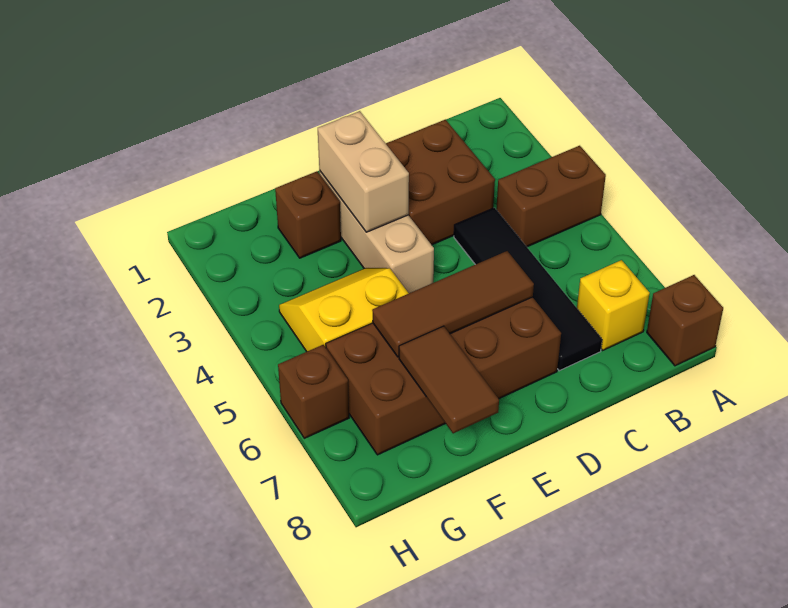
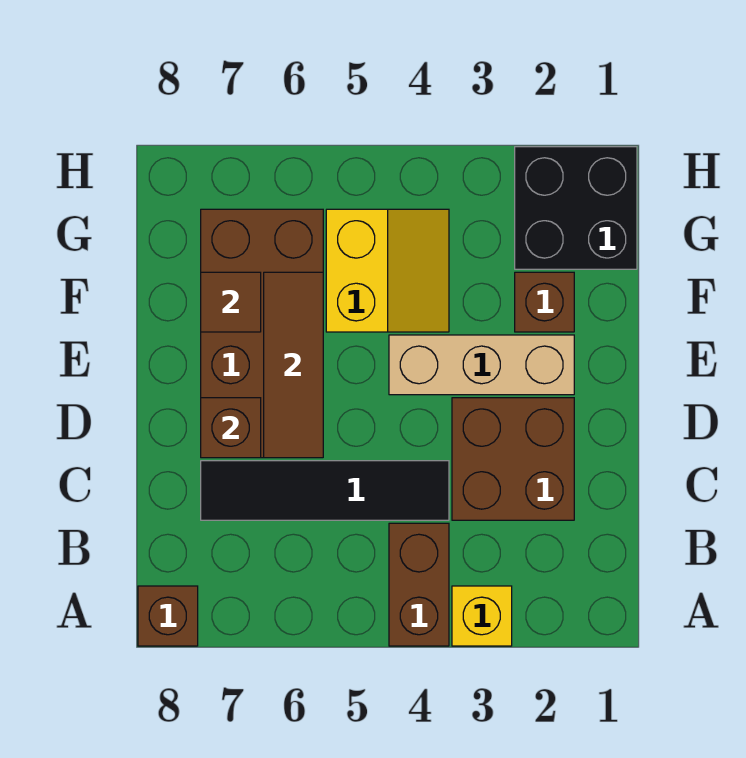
yellow 1x1 brick [577,260,650,350] -> yellow 1x1 brick moved to [452,586,512,646]
tan 1x2 brick [318,111,409,232] -> none
brown 1x2 tile [399,326,499,433] -> brown 1x1 tile [201,272,261,332]
none -> black 2x2 brick [515,147,637,269]
brown 1x1 brick [278,345,349,438] -> brown 1x1 brick moved to [201,398,261,458]

